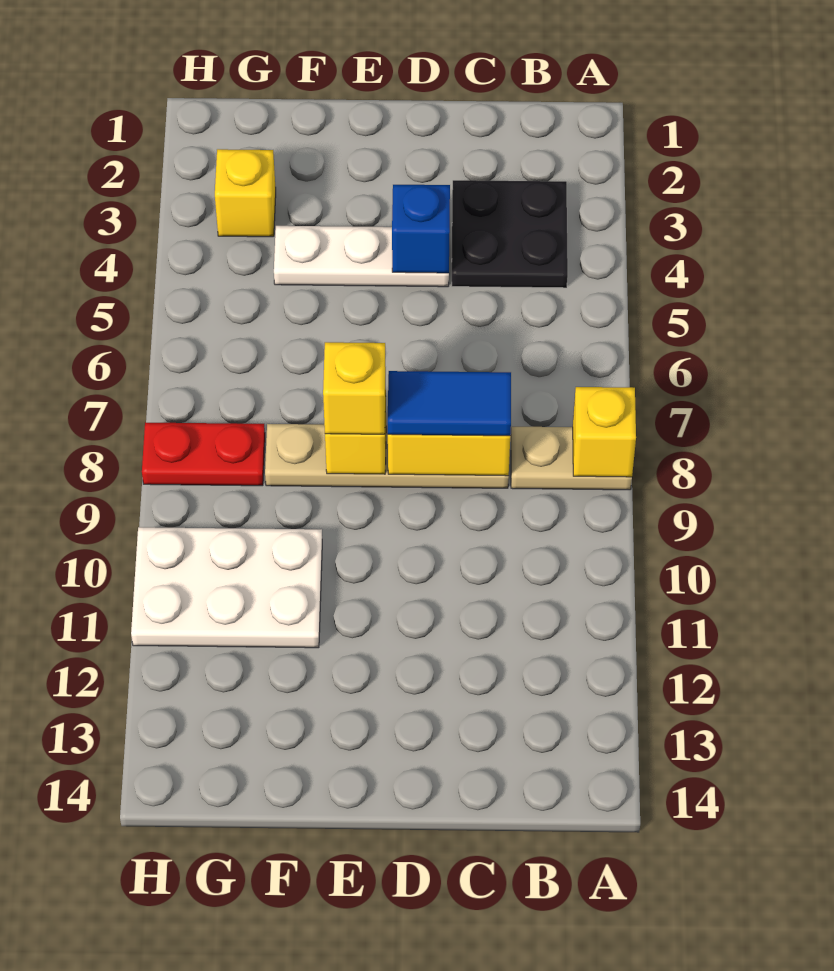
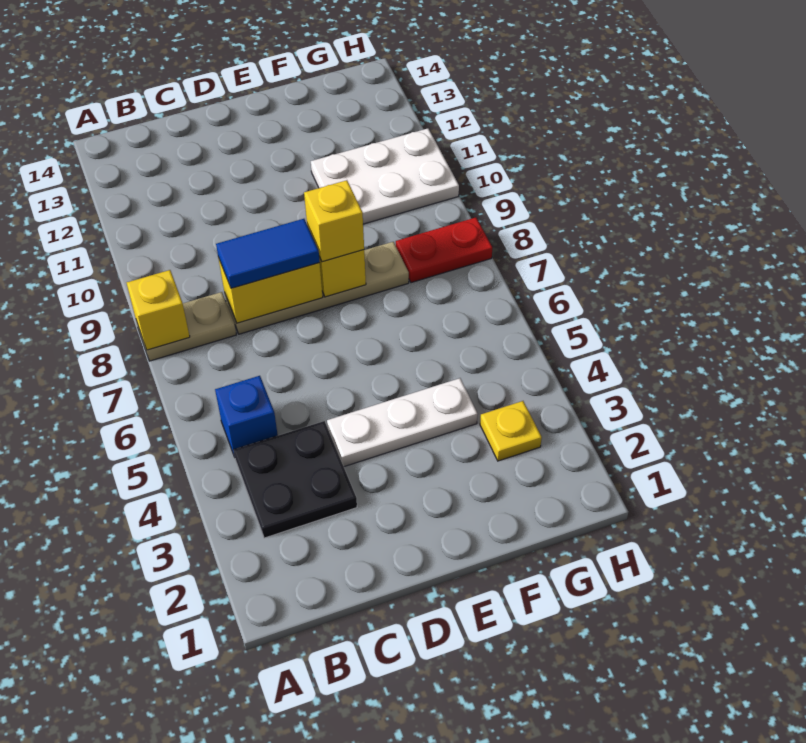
blue 1x1 brick [392,185,450,273] -> blue 1x1 brick moved to [215,376,278,457]
yellow 1x1 brick [215,149,276,237] -> yellow 1x1 plate [480,401,542,461]

